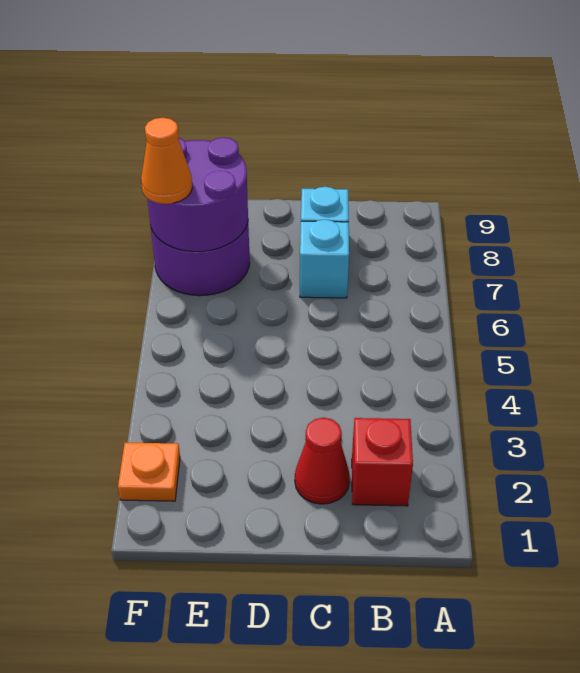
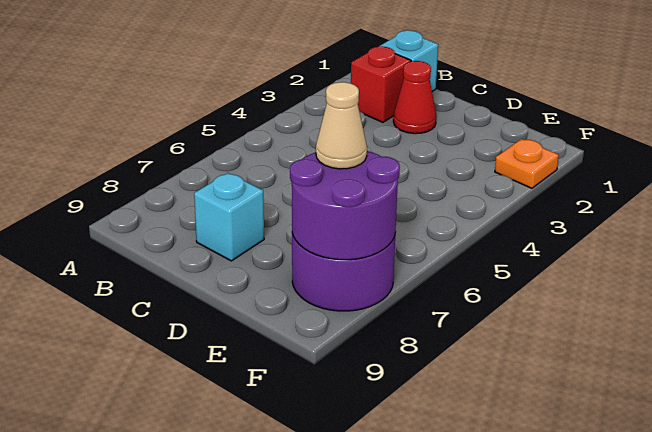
cyan 1x1 brick [300,220,349,298] -> cyan 1x1 brick moved to [380,30,438,91]
none -> tan 1x1 cone [316,82,367,169]
orange 1x1 cone [141,118,192,204] -> none

